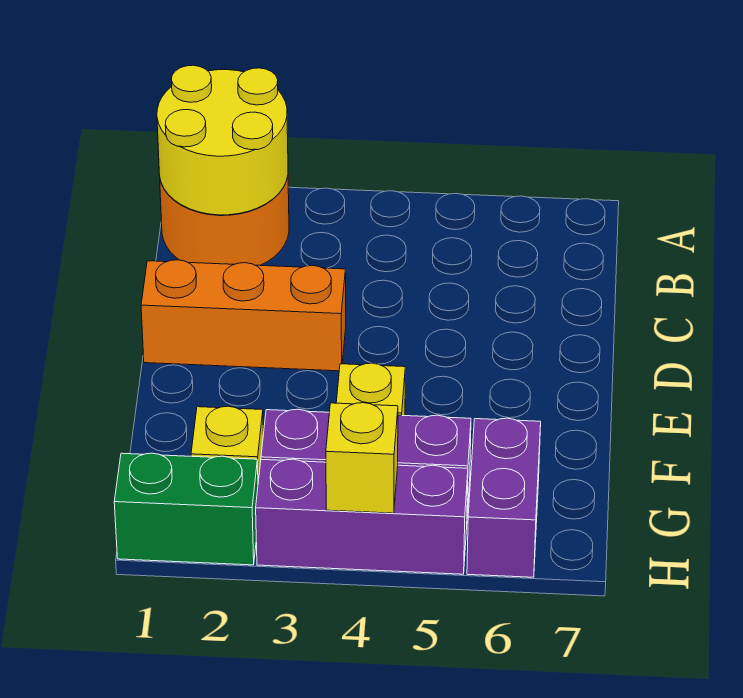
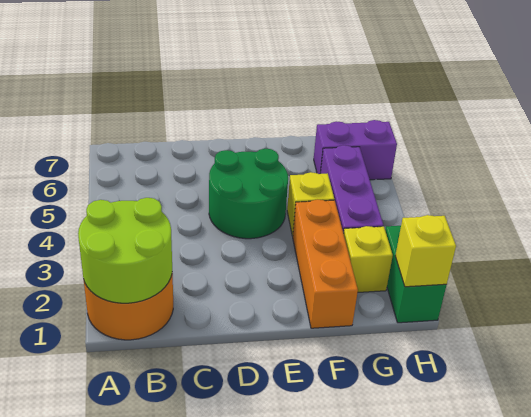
yellow 2x2 round brick [157,65,288,215] -> lime 2x2 round brick [78,198,172,303]
orange 1x3 brick [141,260,346,371] -> orange 1x3 brick moved to [293,199,358,328]
none -> green 2x2 round brick [209,149,288,239]
purple 1x3 brick [256,459,468,574] -> none
yellow 1x1 brick [326,403,398,513] -> yellow 1x1 brick moved to [395,215,456,287]

